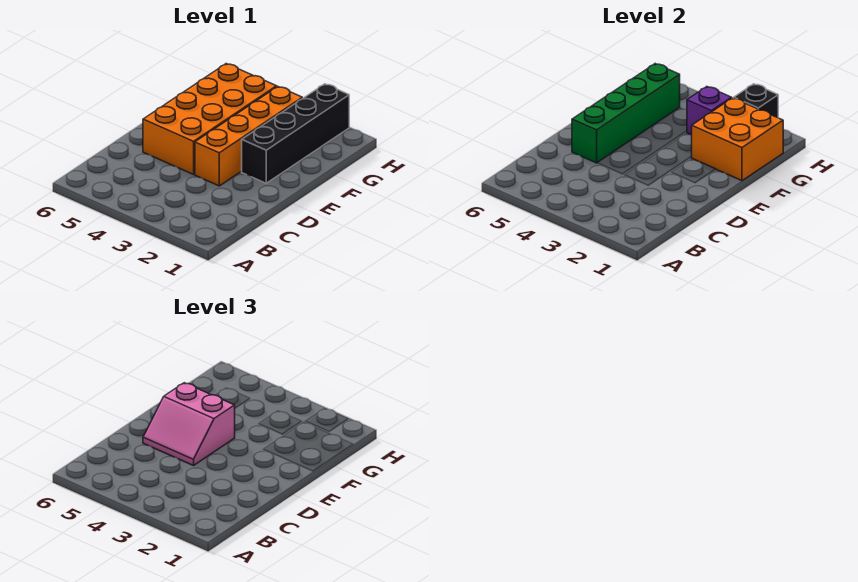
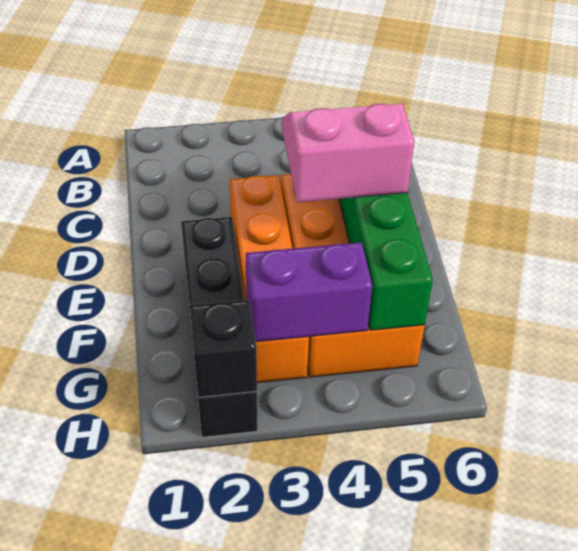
orange 2x2 brick [692,98,783,181] -> none
purple 1x1 brick [687,87,731,135] -> purple 1x2 brick [246,242,372,342]

